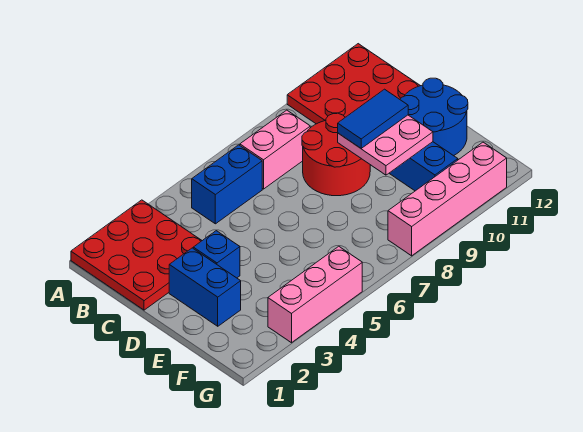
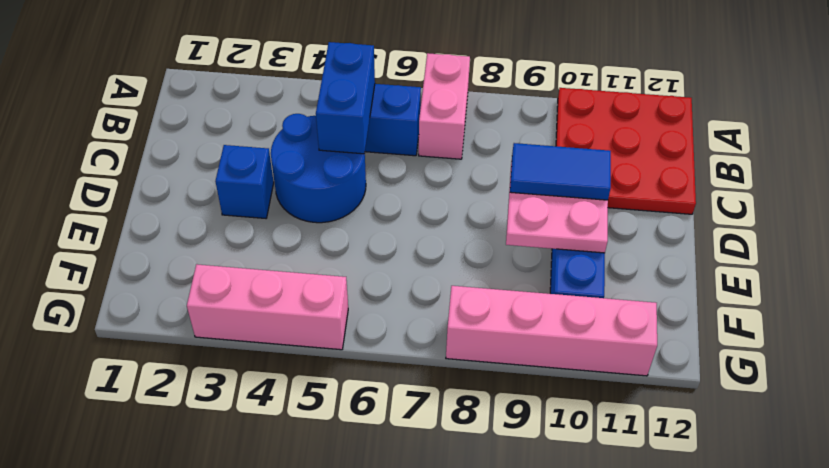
red 3x3 plate [71,200,202,310] -> none
pink 1x2 brick [240,110,310,189] -> pink 1x2 brick turned to [419,53,470,159]
red 2x2 round brick [302,113,370,196] -> none
blue 1x2 brick [169,248,241,326] -> blue 1x2 brick moved to [316,42,375,154]
blue 2x2 round brick [400,78,468,156] -> blue 2x2 round brick moved to [271,114,366,223]

